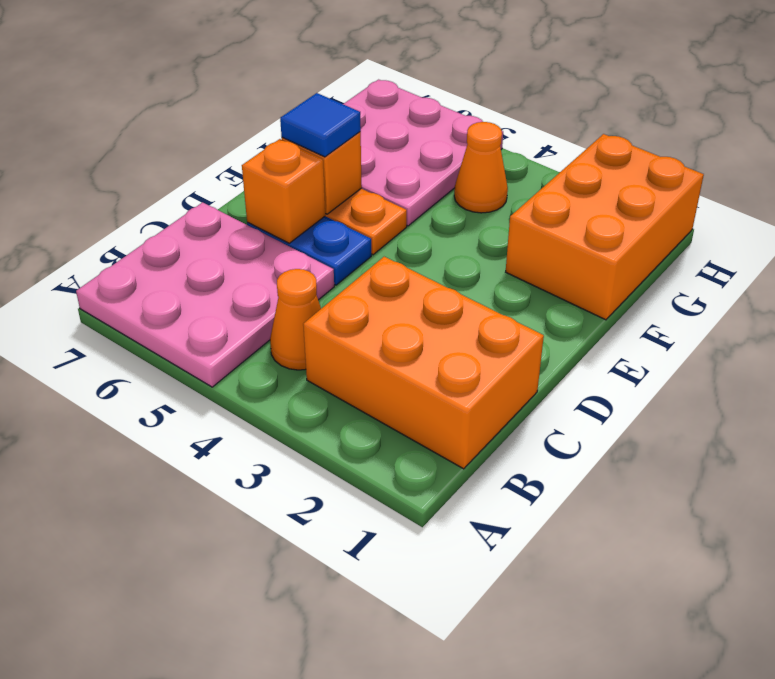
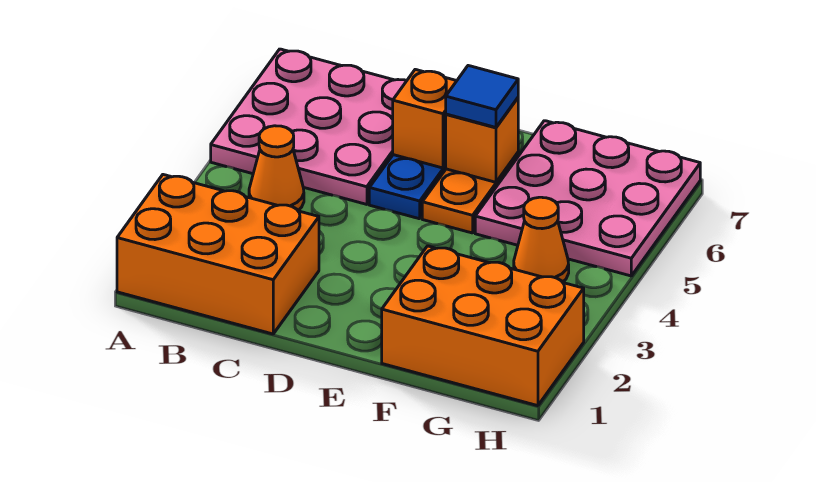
orange 2x3 brick [303,257,544,469] -> orange 2x3 brick turned to [117,175,319,334]

